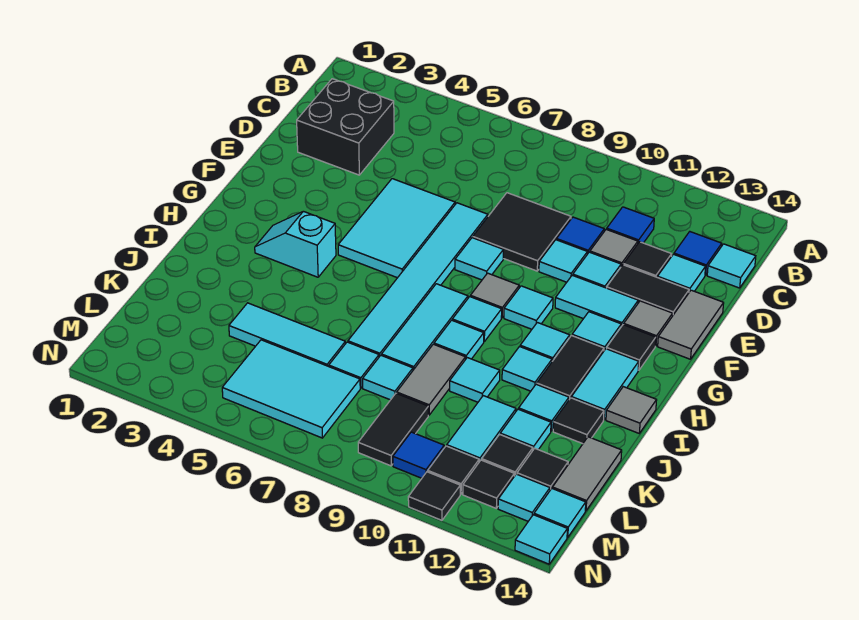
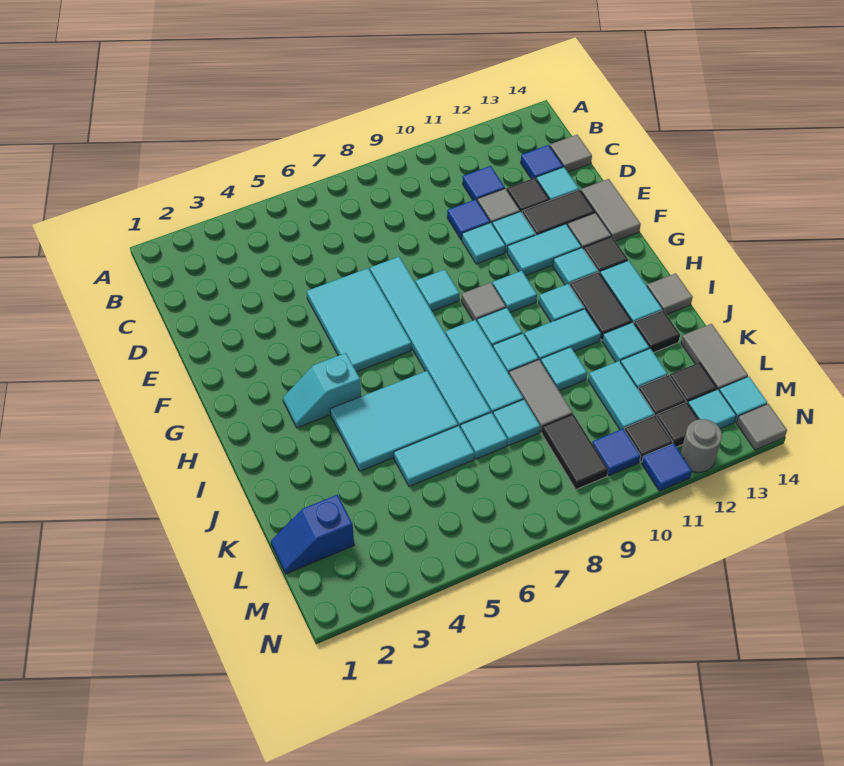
black 2x2 brick [297,79,394,175] -> none
cyan 1x1 tile [707,244,756,288] -> grey 1x1 tile [550,135,592,172]
black 2x2 tile [473,193,571,271] -> none
cyan 1x1 tile [502,347,552,391] -> cyan 1x2 tile [524,309,601,361]
cyan 1x3 tile [229,303,345,366] -> cyan 1x2 tile [394,426,474,486]
none -> blue 1x2 slope [271,495,354,574]
cyan 2x3 tile [222,340,360,438] -> cyan 2x3 tile moved to [330,371,458,471]
black 1x1 tile [408,472,460,520] -> blue 1x1 tile [642,444,692,491]
none -> grey 1x1 round brick [681,419,722,472]
cyan 1x1 tile [515,515,567,564] -> grey 1x1 tile [737,404,787,450]

